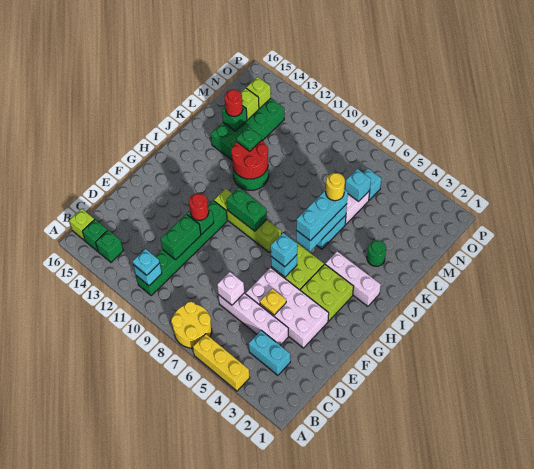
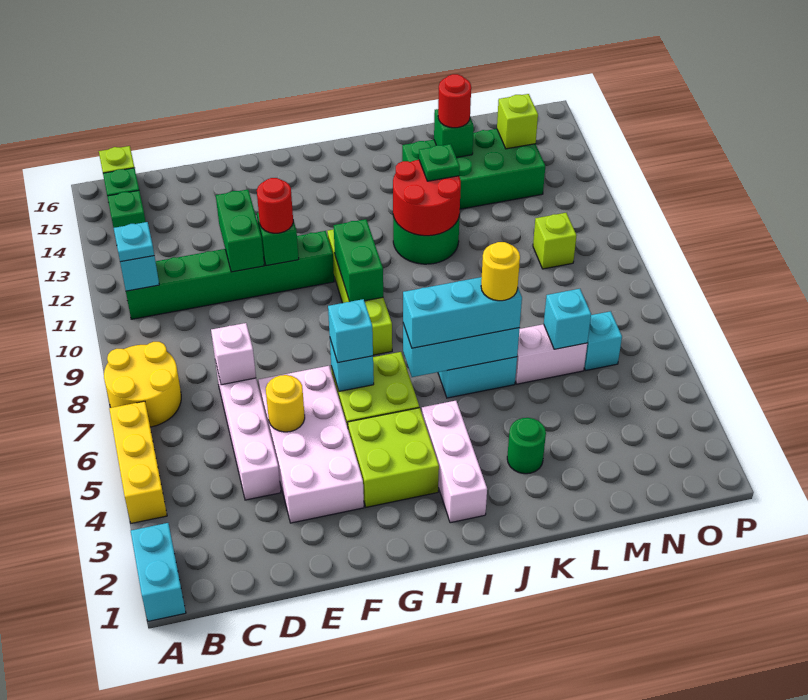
cyan 1x2 brick [249,330,290,375] -> cyan 1x2 brick moved to [131,523,186,621]
green 1x2 brick [161,214,201,260] -> green 1x2 brick turned to [216,190,264,272]
yellow 1x1 plate [260,289,286,315] -> yellow 1x1 round brick [266,375,305,432]
lime 1x1 brick [241,88,259,120] -> lime 1x1 brick moved to [533,213,577,269]

